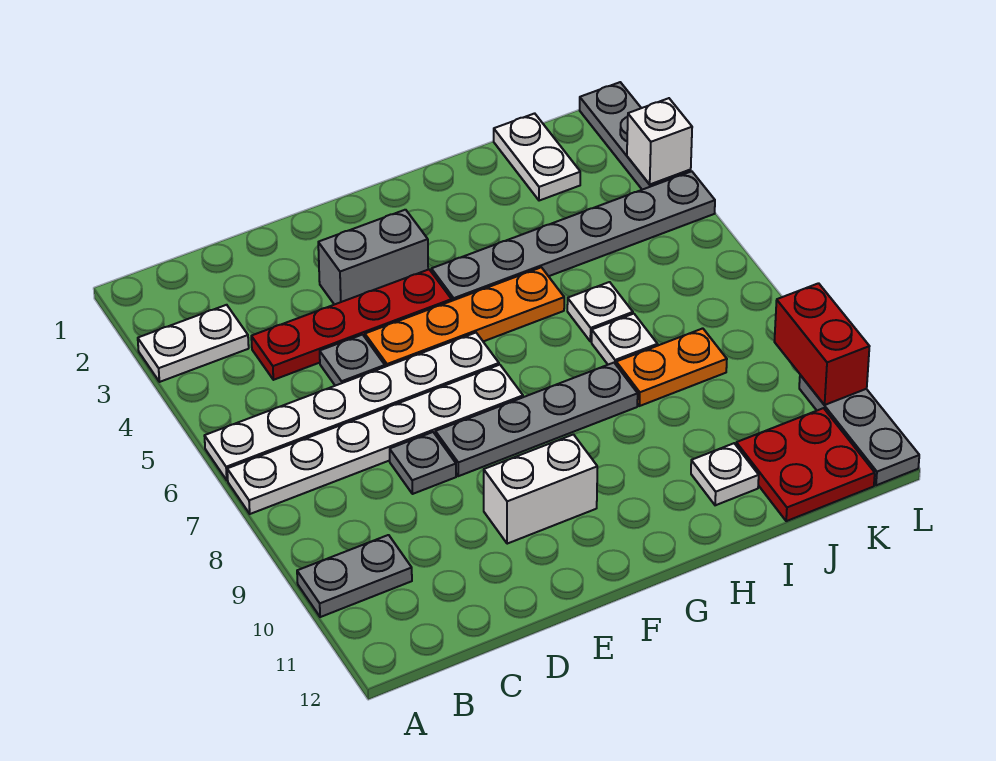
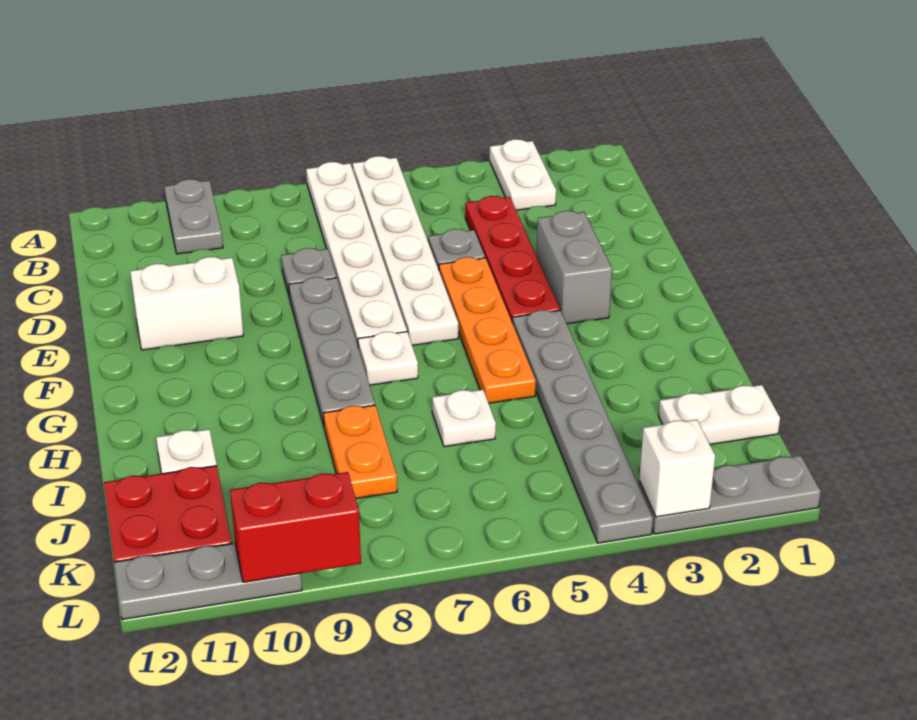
white 1x2 brick [484,435,597,544] -> white 1x2 brick turned to [130,257,243,350]
white 1x1 plate [592,314,657,365] -> white 1x1 plate moved to [358,332,418,385]

